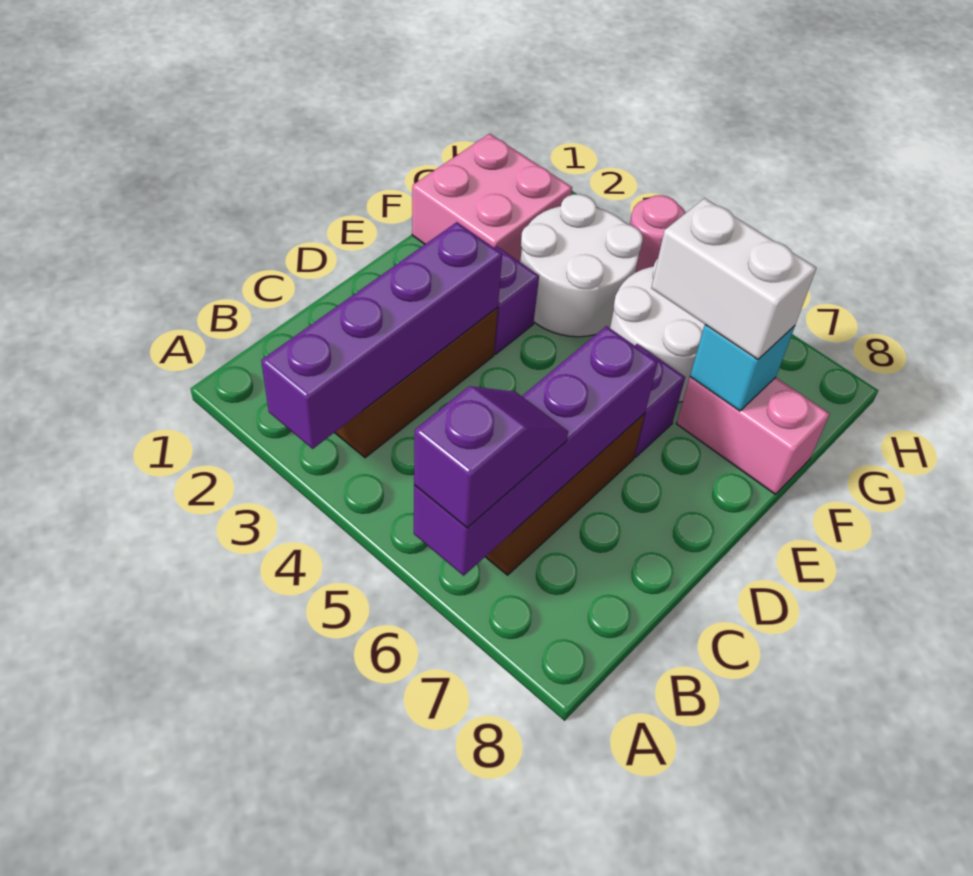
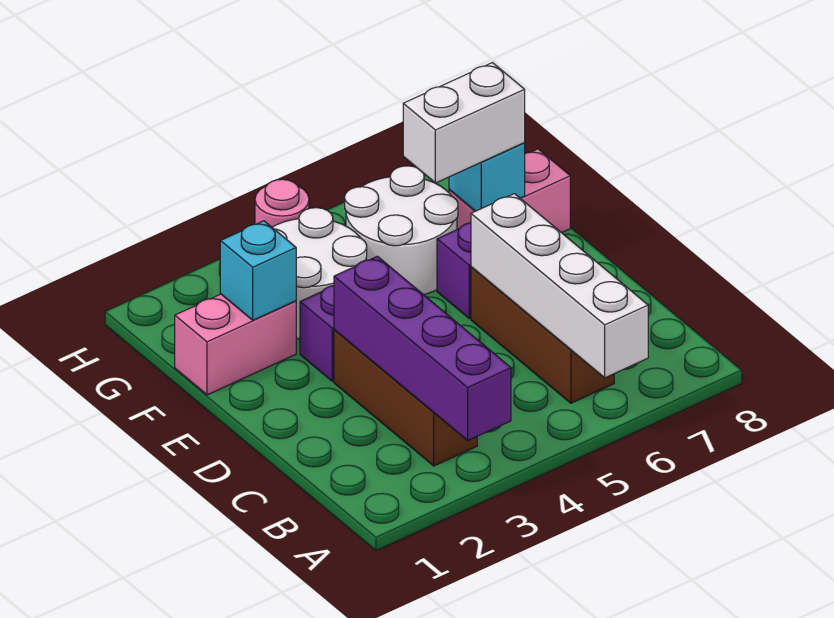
purple 1x4 brick [414,326,658,576] -> white 1x4 brick [471,194,648,378]
purple 1x2 slope [414,386,568,528] -> none
pink 2x2 brick [412,134,572,262] -> pink 1x2 brick [175,294,296,395]
none -> cyan 1x1 brick [220,221,296,320]

